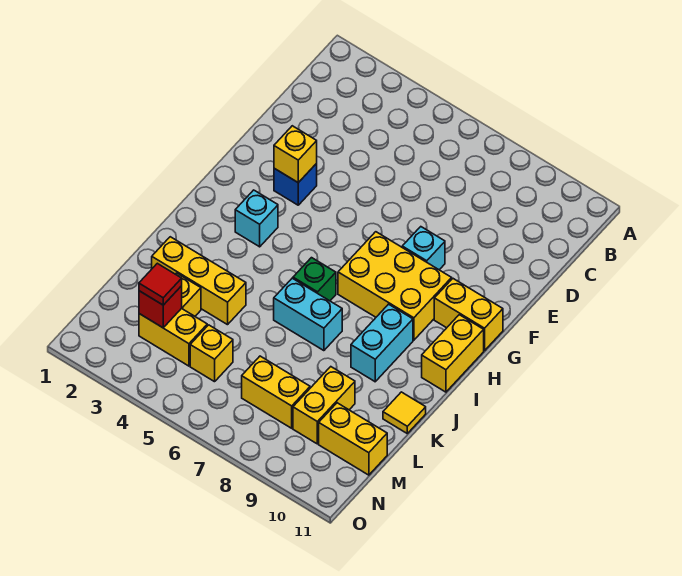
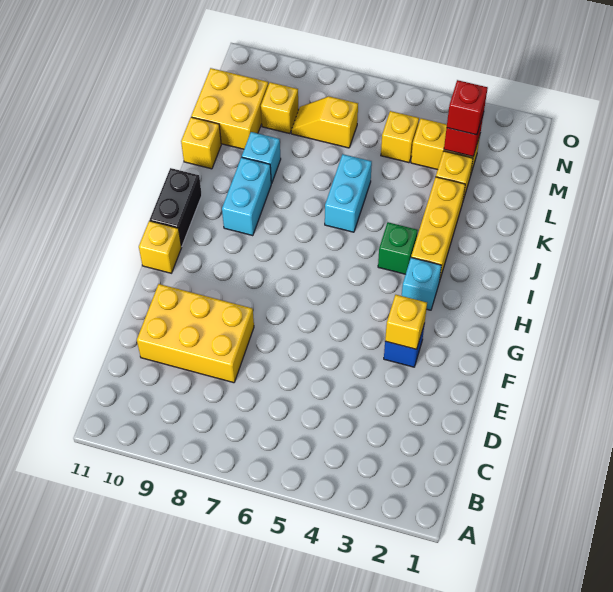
cyan 1x1 brick [402,227,445,270] -> cyan 1x1 brick moved to [242,132,281,183]
yellow 2x3 brick [338,232,452,340] -> yellow 2x3 brick moved to [137,284,254,383]
yellow 1x2 brick [434,279,503,351] -> yellow 1x1 brick [139,221,181,273]
yellow 1x2 brick [422,315,484,392] -> black 1x2 brick [150,168,202,247]
green 1x1 brick [293,258,336,301] -> green 1x1 brick moved to [378,222,418,274]
cyan 1x2 brick [274,278,342,351] -> cyan 1x2 brick turned to [325,154,372,232]
yellow 1x3 brick [152,237,246,325] -> yellow 1x3 brick turned to [411,177,465,282]
yellow 1x1 tile [383,392,426,433] -> yellow 1x1 brick [181,117,221,169]
yellow 1x2 brick [293,367,355,444] -> yellow 1x1 brick [261,82,298,134]
red 1x1 tile [139,263,182,305] -> red 1x1 brick [447,80,488,135]
yellow 1x2 brick [242,356,310,428] -> yellow 1x2 slope [291,96,358,148]
yellow 1x2 brick [319,403,387,475] -> yellow 2x2 brick [191,68,268,149]

